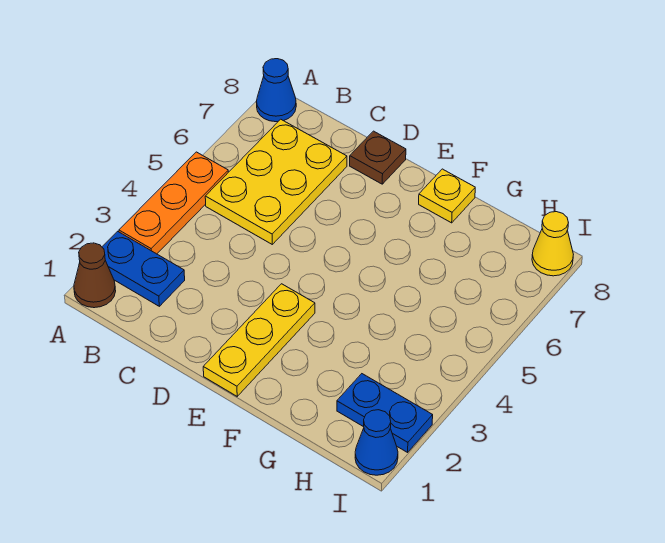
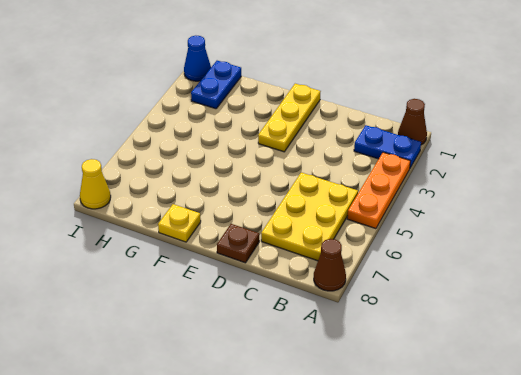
blue 1x1 cone [256,59,296,122] -> brown 1x1 cone [314,239,346,291]
blue 1x2 plate [337,374,433,452] -> blue 1x2 plate turned to [191,61,241,109]

